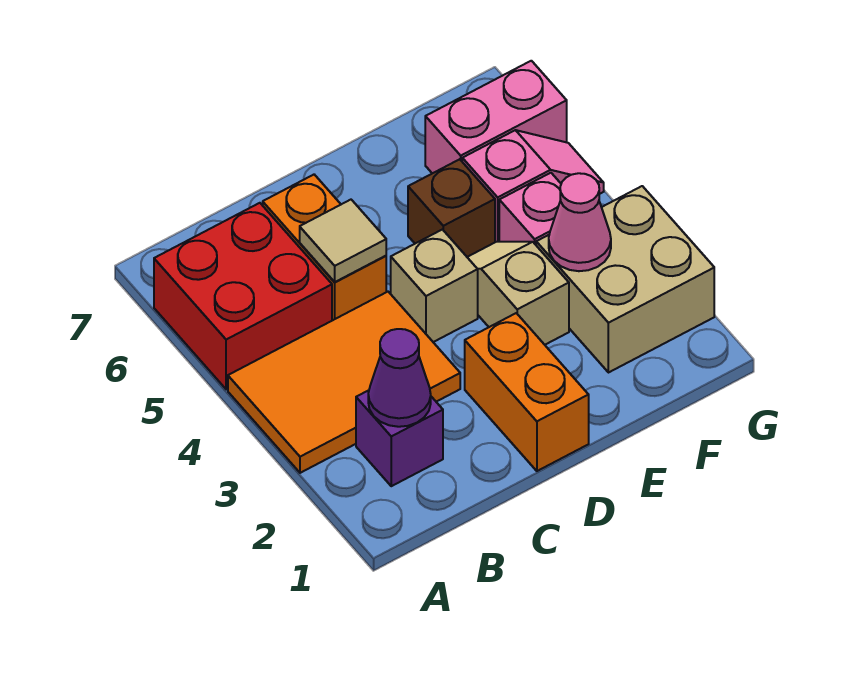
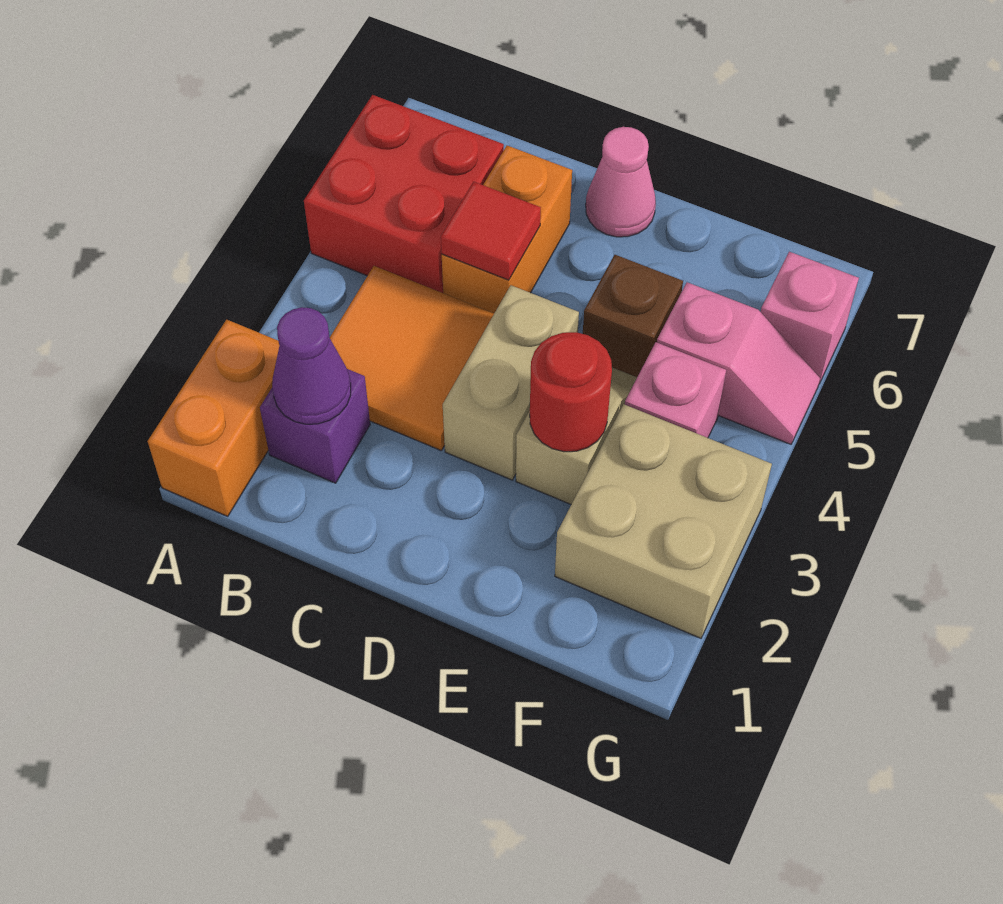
orange 2x3 tile [228,292,460,473] -> orange 2x2 tile [330,266,494,451]
tan 1x1 tile [300,200,386,282] -> red 1x1 tile [441,182,541,280]
orange 1x2 brick [465,313,589,471] -> orange 1x2 brick moved to [148,320,280,516]
tan 1x1 brick [391,230,478,342] -> tan 1x2 brick [443,285,579,480]
none -> red 1x1 round brick [530,332,612,452]
pink 1x1 cone [549,173,611,271] -> pink 1x1 cone moved to [586,127,656,237]
pink 1x2 brick [425,61,567,173] -> pink 1x1 brick [761,252,859,384]

